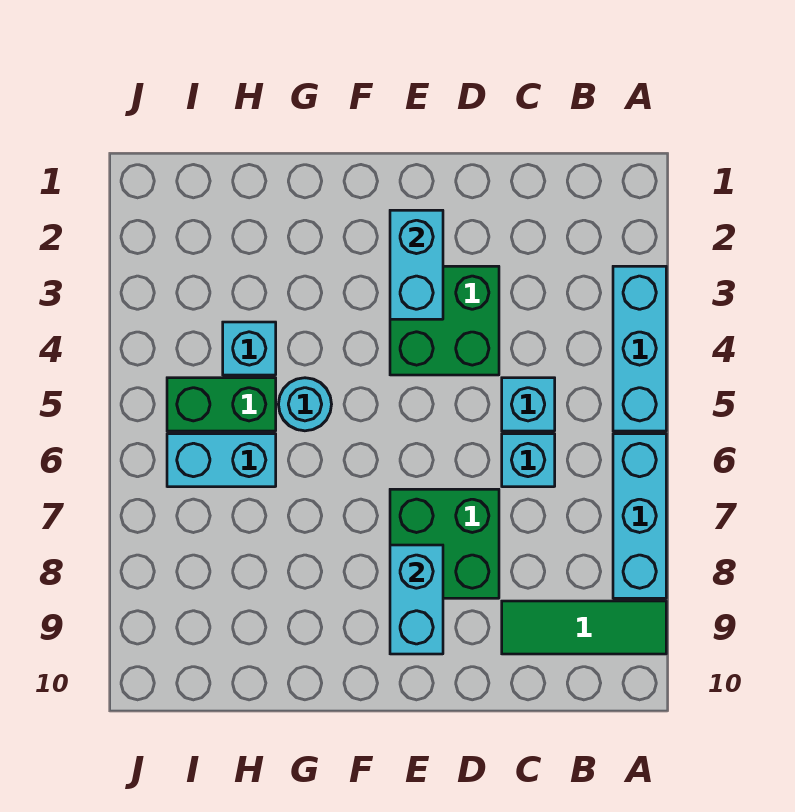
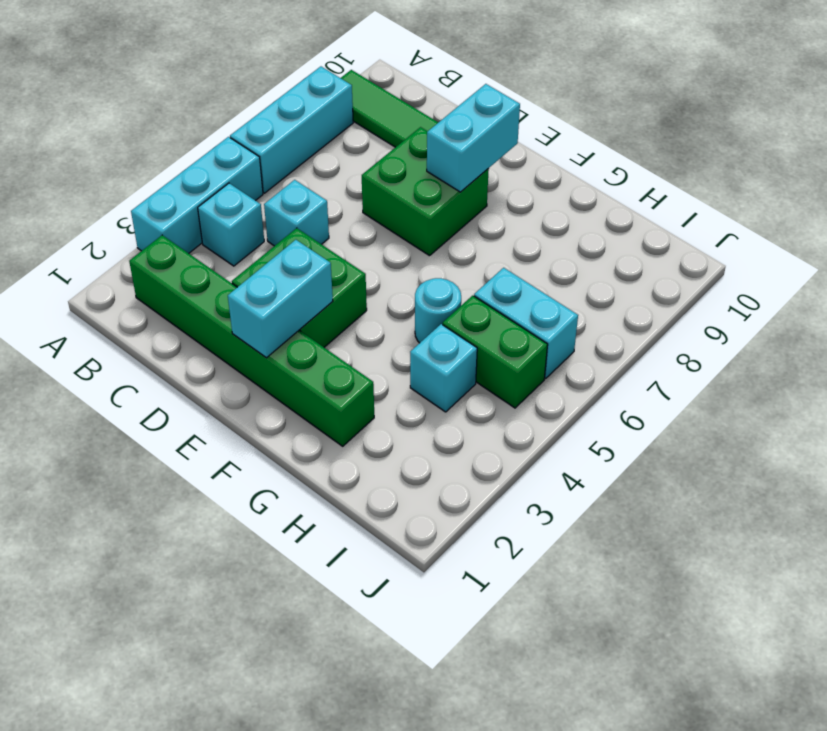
none -> green 1x6 brick [129,235,374,446]
cyan 1x1 brick [502,434,555,487] -> cyan 1x1 brick moved to [198,183,264,266]

